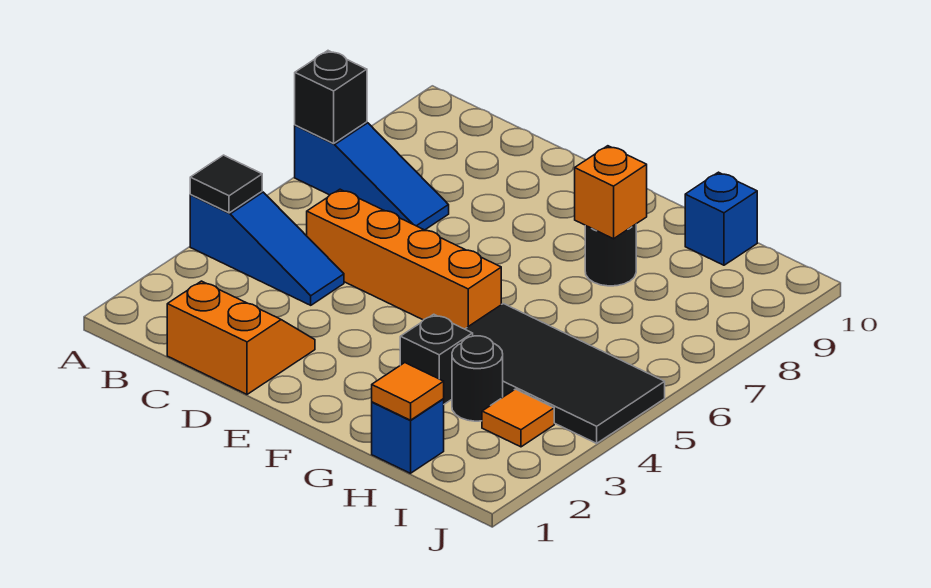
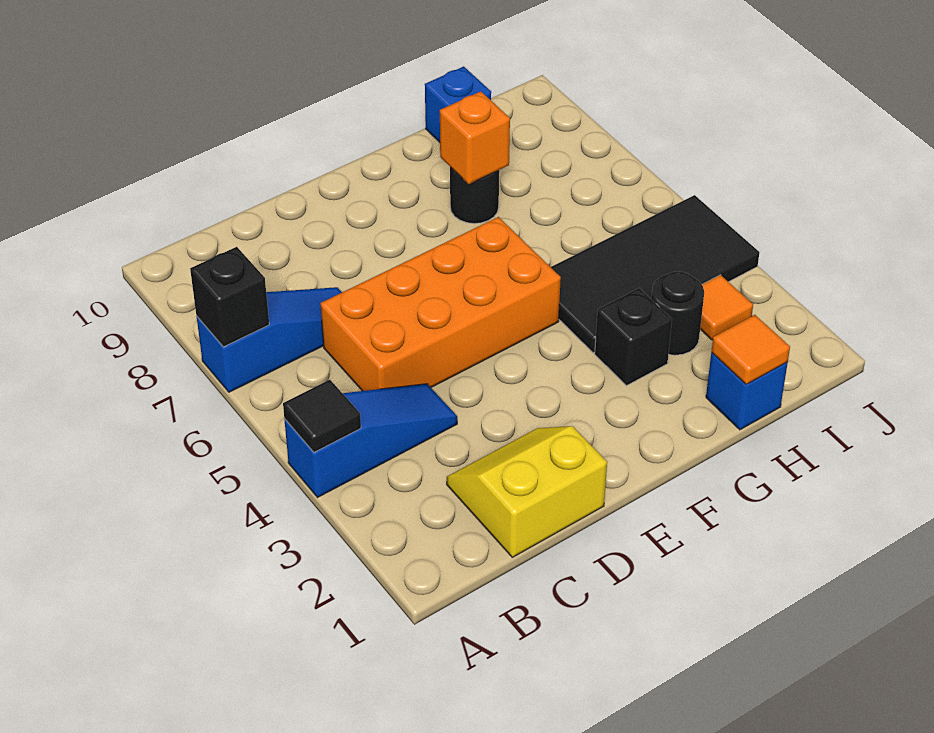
orange 2x2 slope [167,281,315,394] -> yellow 2x2 slope [447,426,607,557]
orange 1x4 brick [307,189,501,329] -> orange 2x4 brick [321,217,561,391]

